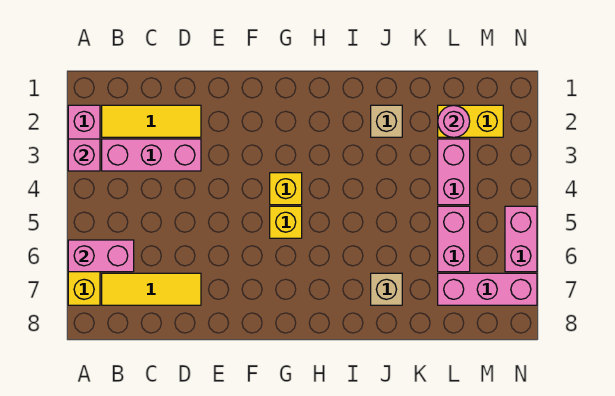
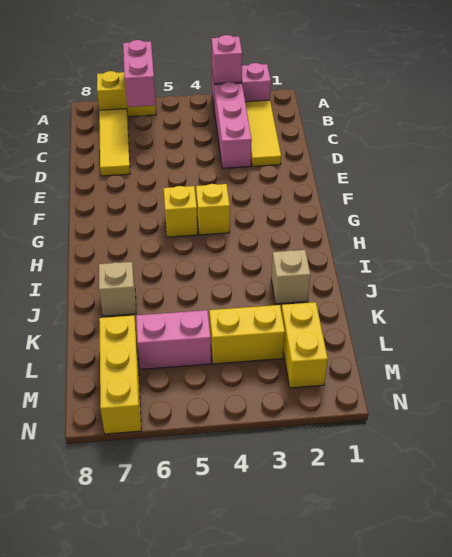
pink 1x1 round brick [438,105,470,137] -> none
pink 1x2 brick [438,139,470,205] -> yellow 1x2 brick [209,305,285,364]
pink 1x3 brick [438,273,537,305] -> yellow 1x3 brick [99,316,141,434]
pink 1x2 brick [505,206,537,272] -> none

